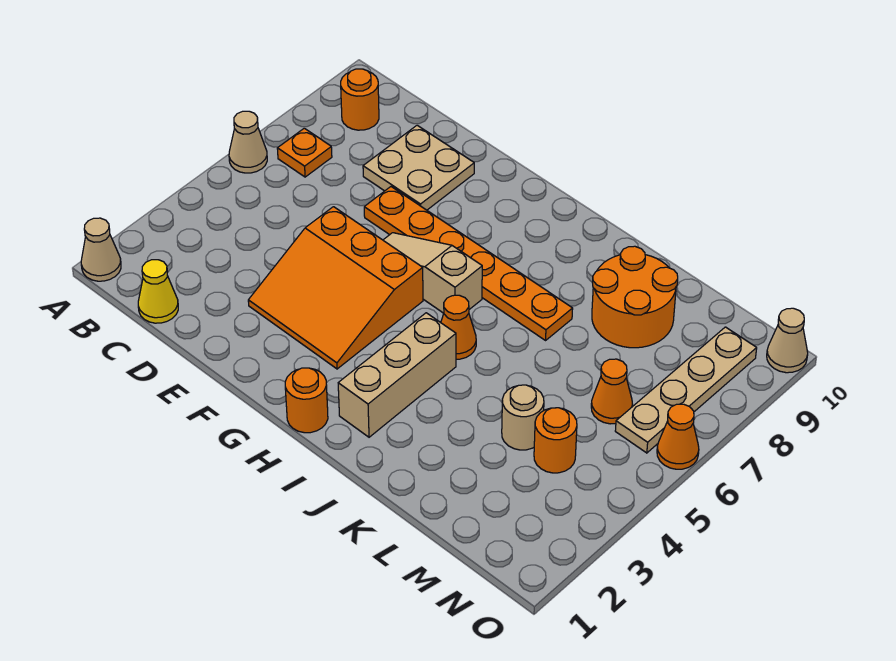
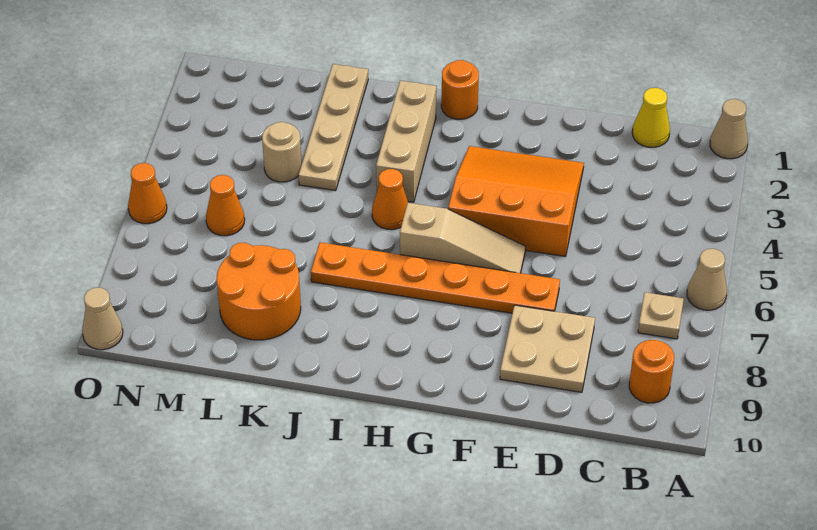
orange 1x1 plate [277,128,332,177] -> tan 1x1 plate [638,292,684,339]
orange 1x1 round brick [534,408,577,473] -> none
tan 1x4 plate [615,327,757,453] -> tan 1x4 plate moved to [299,64,368,191]

